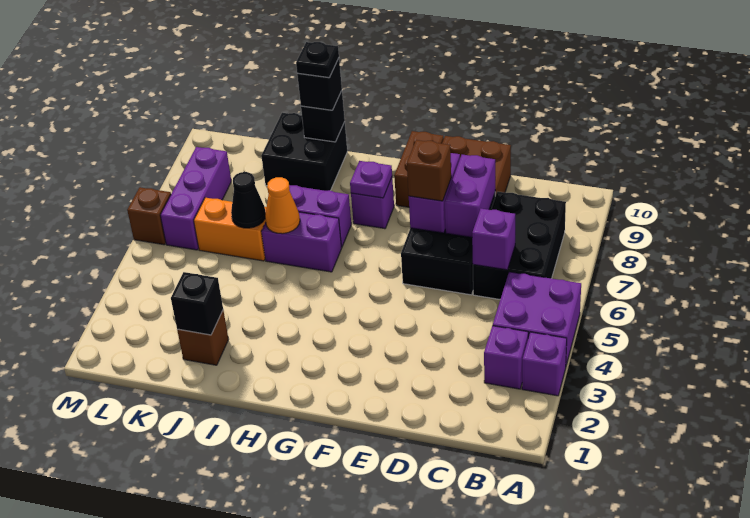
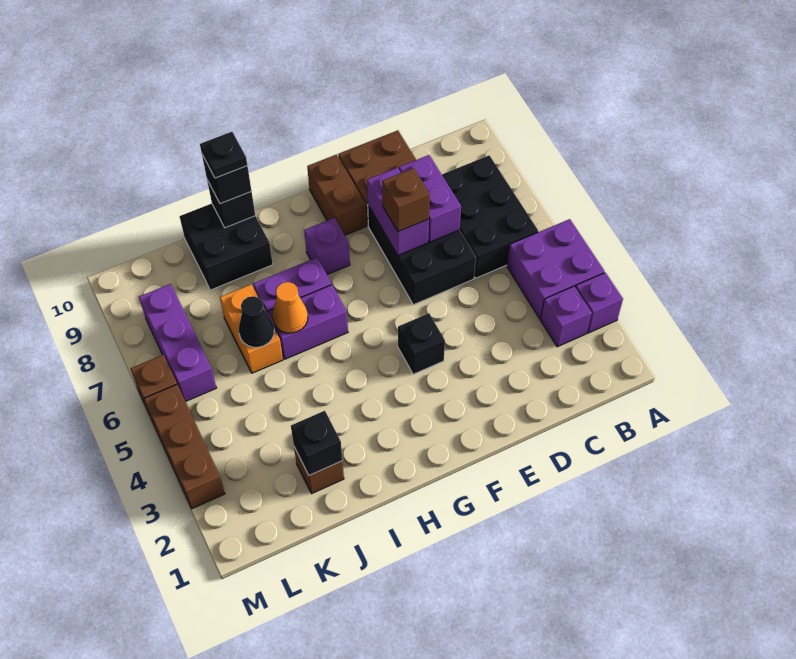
purple 1x1 brick [472,209,515,270] -> none
none -> black 1x1 brick [398,313,445,374]
purple 1x1 plate [350,161,392,198] -> none
orange 1x2 brick [194,198,267,261] -> orange 1x2 brick turned to [220,284,283,373]
none -> brown 1x3 brick [144,385,225,509]

